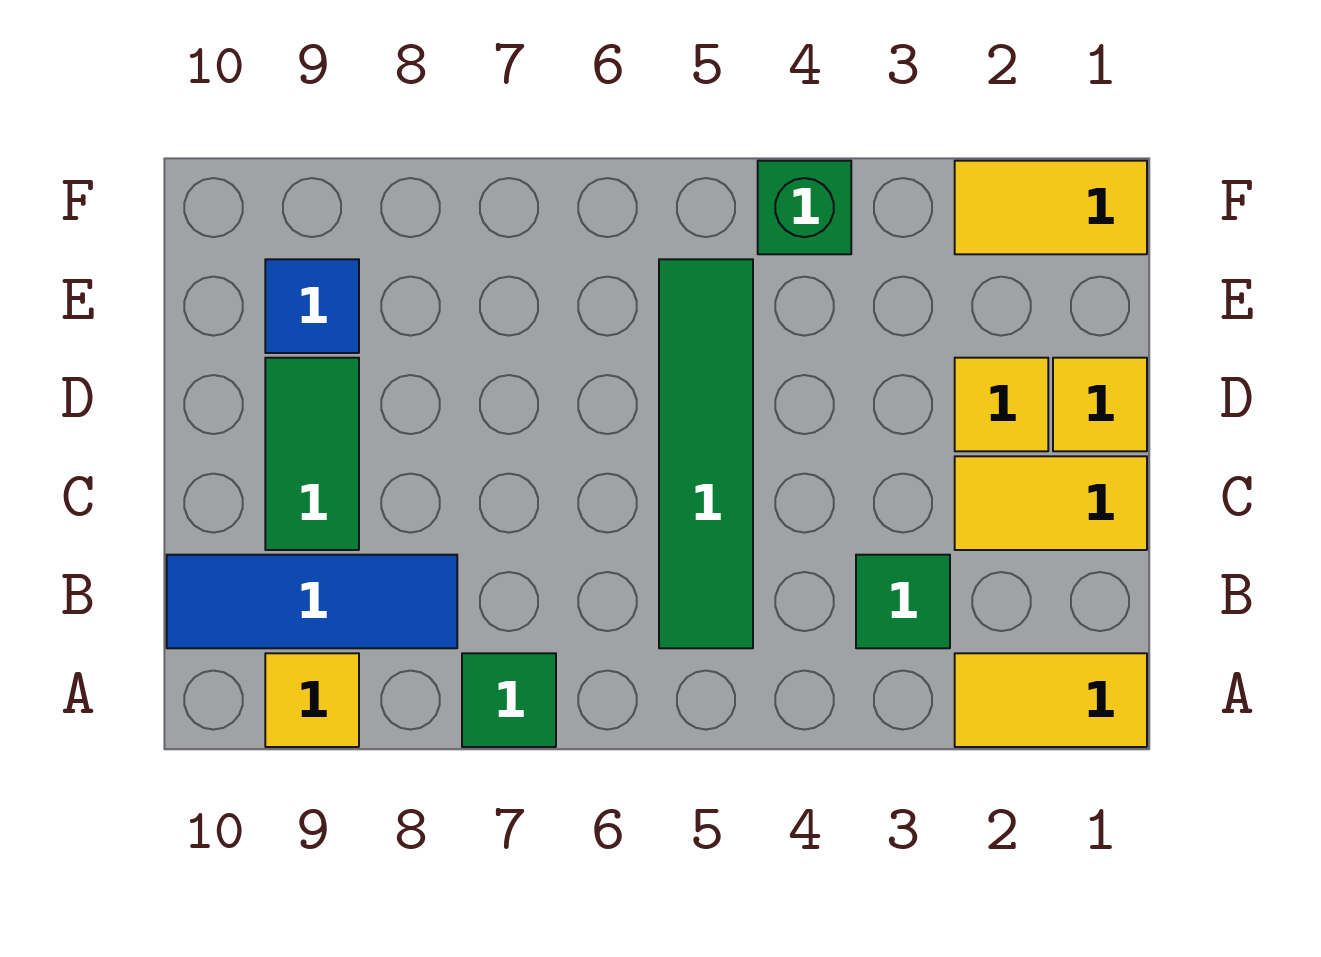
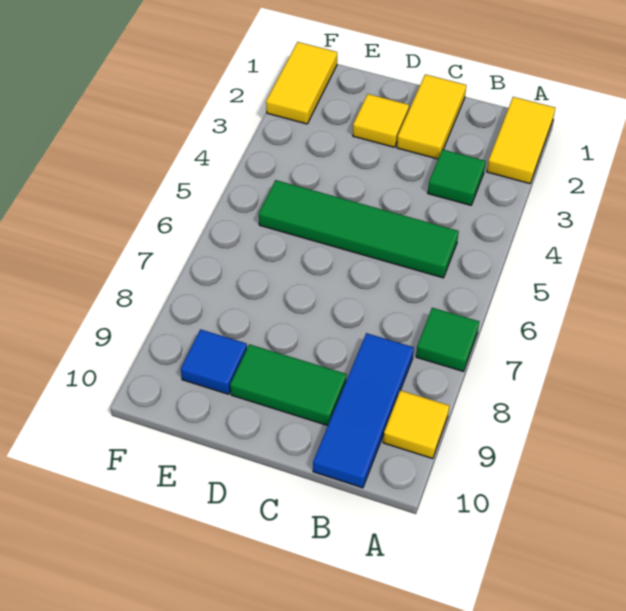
yellow 1x1 tile [1053,358,1147,451] -> none
green 1x1 brick [758,161,851,254] -> none

